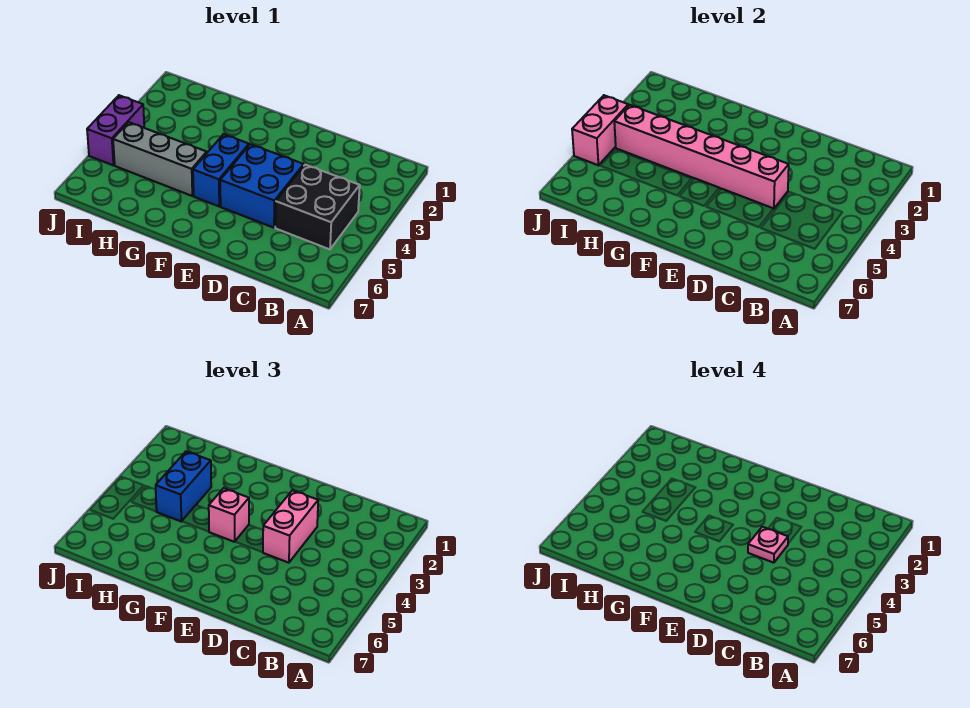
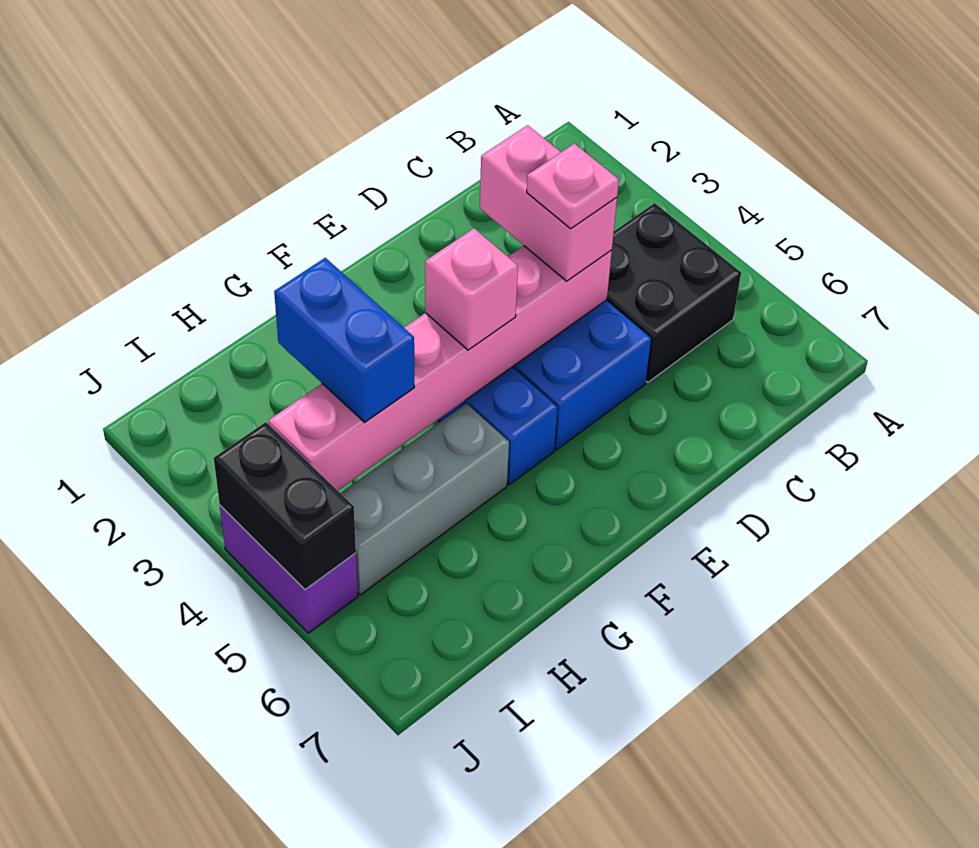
pink 1x2 brick [572,95,628,165] -> black 1x2 brick [214,422,356,589]

